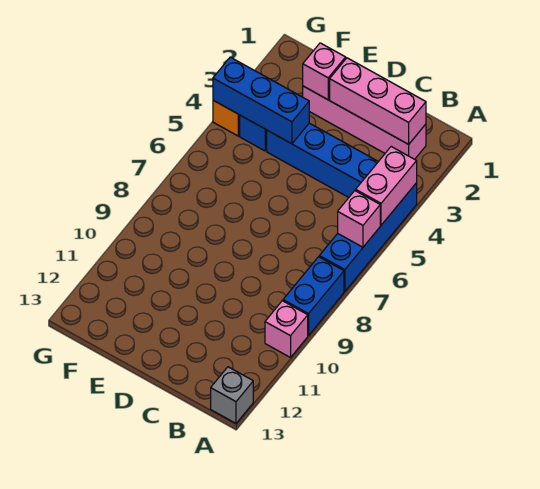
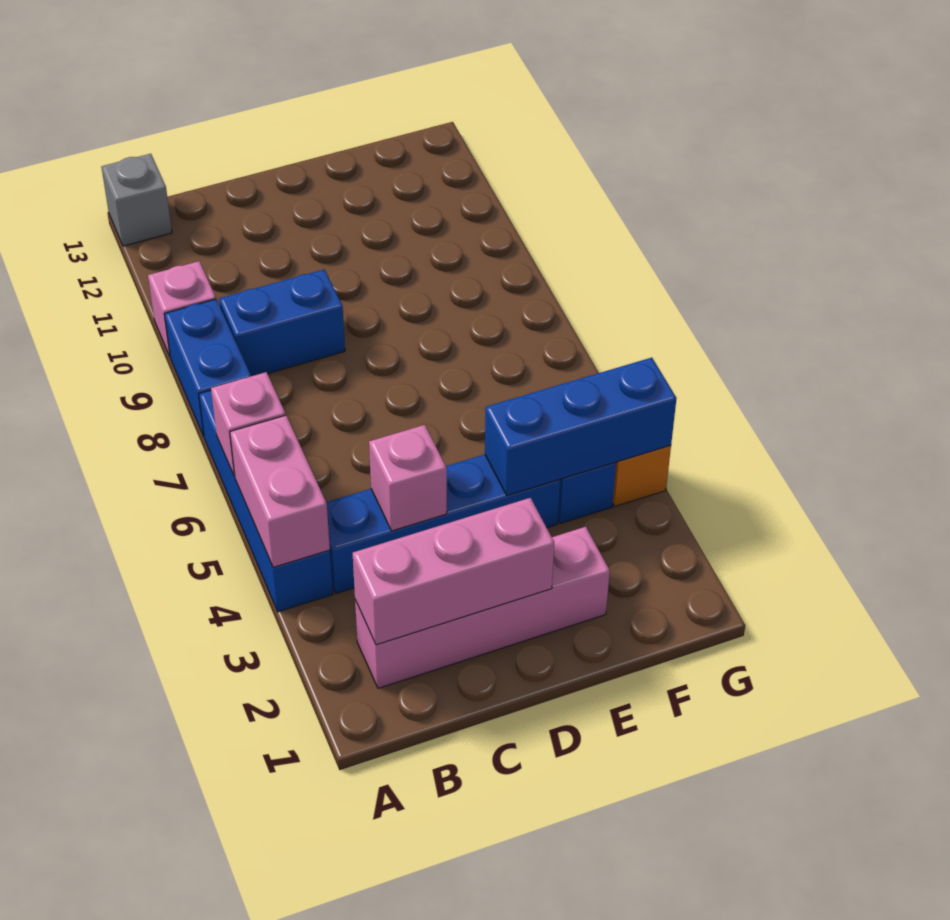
none -> blue 1x2 brick [219,270,345,376]
pink 1x1 brick [303,43,346,100] -> pink 1x1 brick moved to [369,425,447,531]

